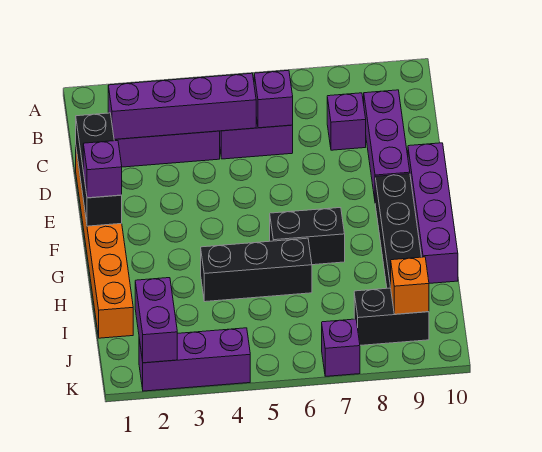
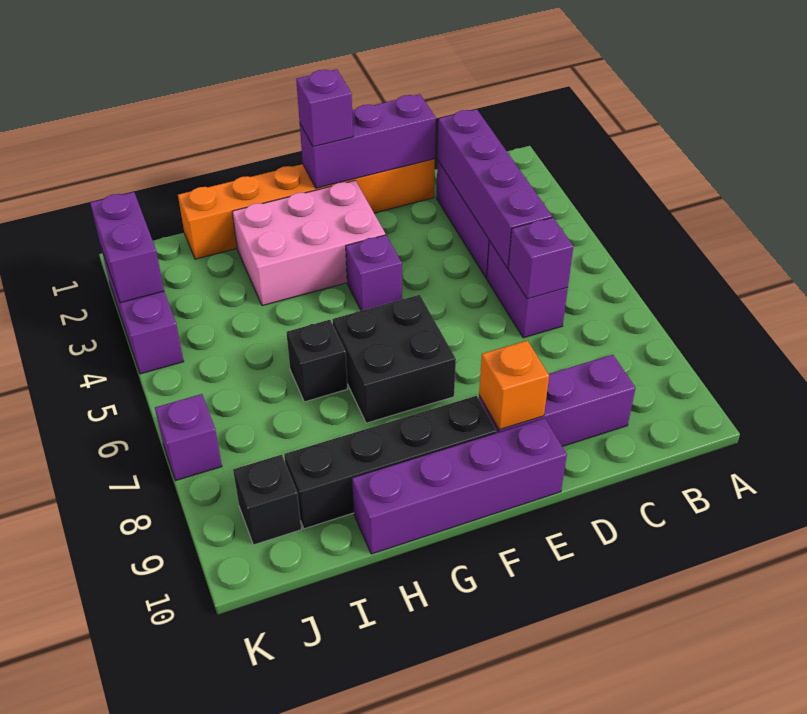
purple 1x1 brick [327,93,366,150] -> purple 1x1 brick moved to [346,235,402,311]
black 1x3 brick [76,113,122,226] -> purple 1x3 brick [300,94,436,188]
none -> pink 2x3 brick [232,181,385,306]
black 1x2 brick [270,208,345,265] -> black 2x2 brick [332,295,456,423]
black 1x3 brick [201,238,312,302] -> black 1x1 brick [286,320,347,402]
purple 1x2 brick [135,278,177,363] -> purple 1x2 brick turned to [90,192,164,303]
black 1x2 brick [354,288,429,345] -> black 1x1 brick [233,455,301,545]
orange 1x1 brick [390,257,429,314] -> orange 1x1 brick moved to [479,341,549,430]

